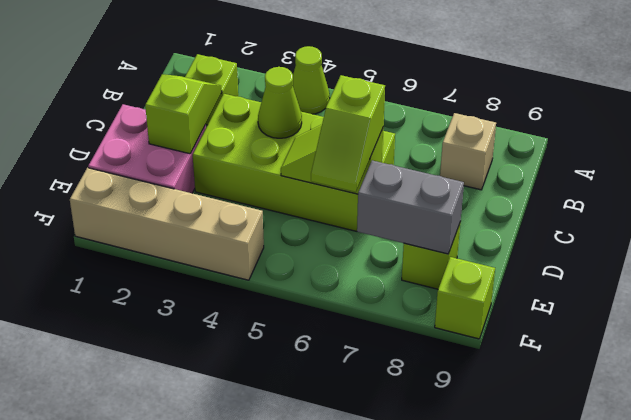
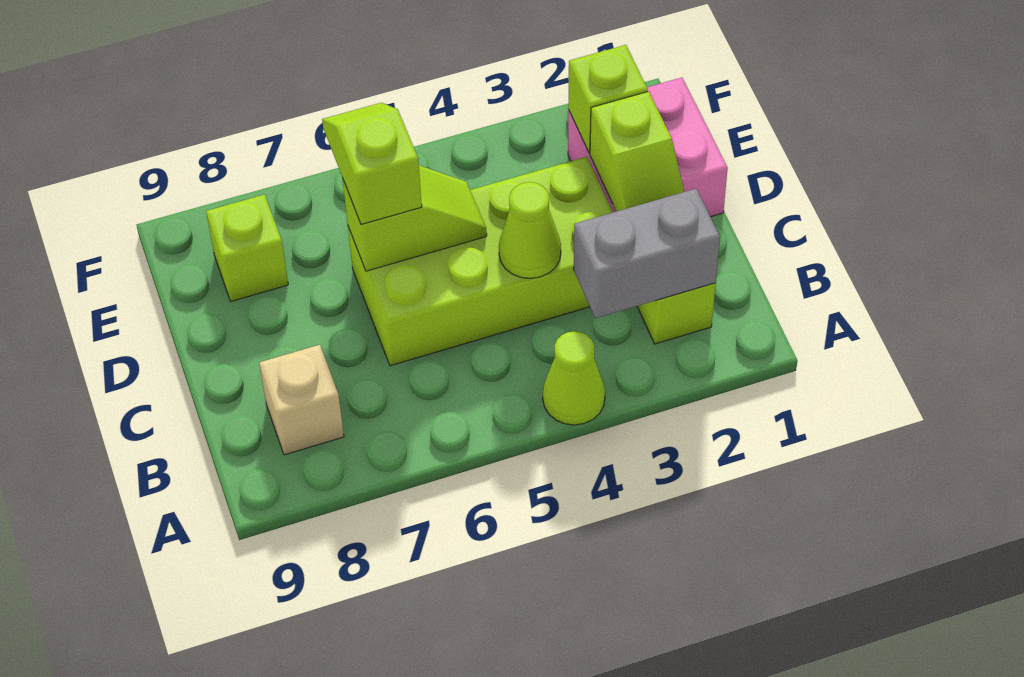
grey 1x2 brick [357,160,464,254] -> grey 1x2 brick moved to [574,189,720,318]
tan 1x4 brick [70,168,264,280] -> none
lime 1x1 brick [435,257,495,339] -> lime 1x1 brick moved to [568,45,648,153]

